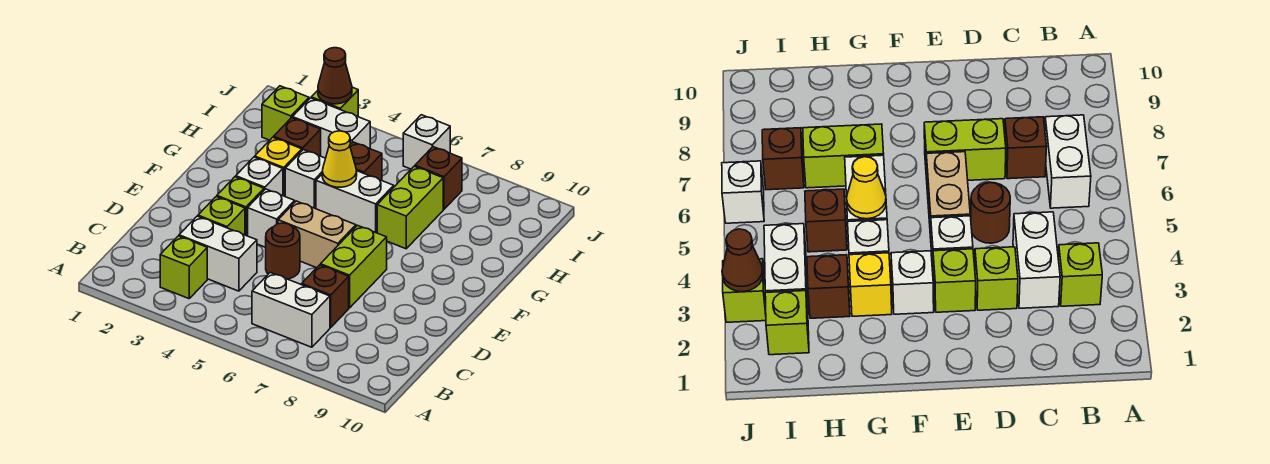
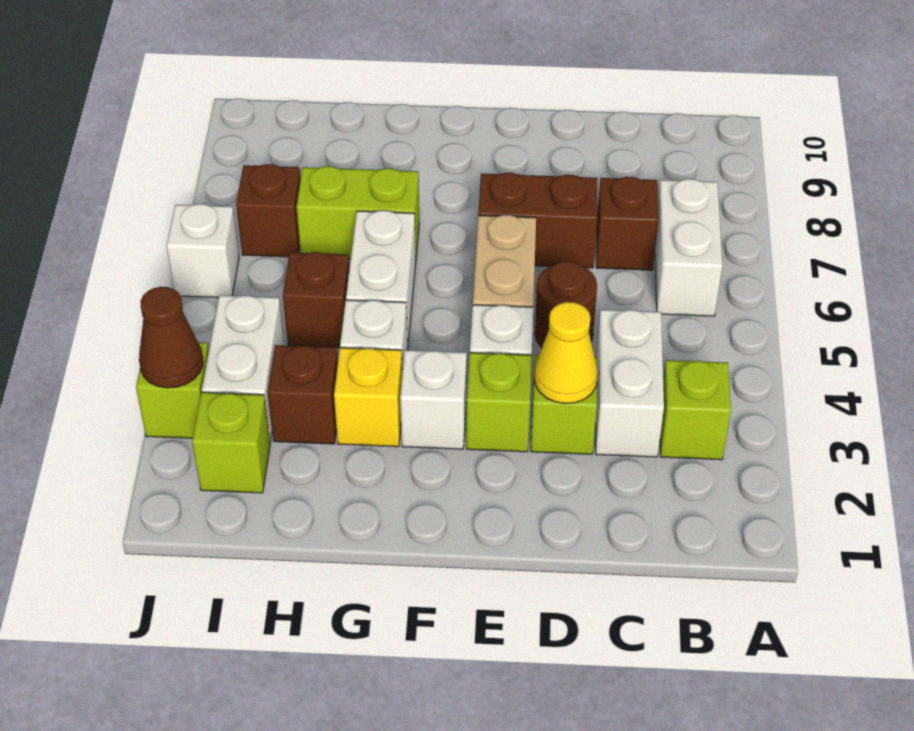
lime 1x2 brick [321,225,387,308] -> brown 1x2 brick [478,173,597,268]
yellow 1x1 cone [322,131,357,187] -> yellow 1x1 cone moved to [534,302,598,404]

